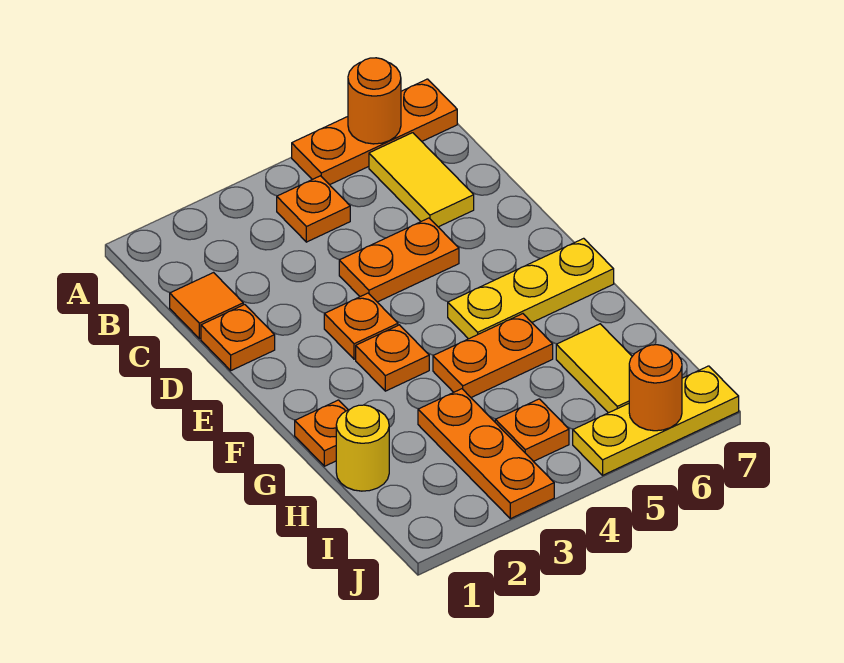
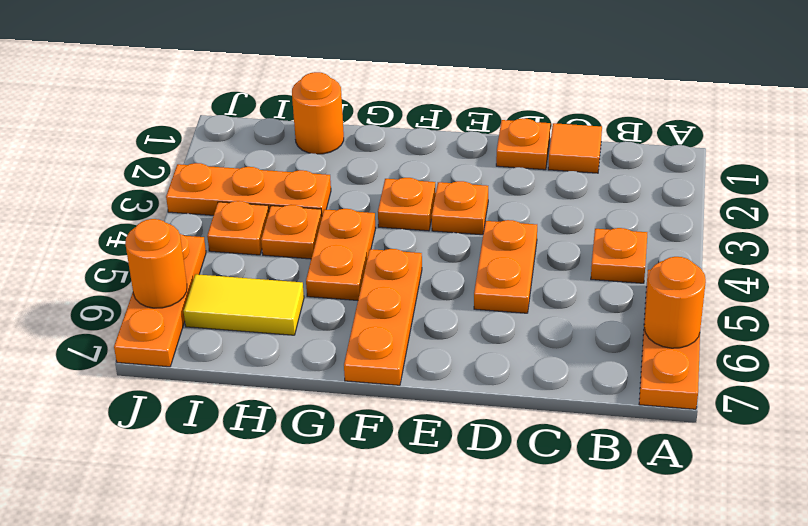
yellow 1x2 tile [369,133,474,227] -> none
yellow 1x3 plate [448,238,614,339] -> orange 1x3 plate [344,249,422,385]
orange 1x1 plate [295,400,348,466] -> orange 1x1 plate moved to [261,205,322,259]
yellow 1x1 round brick [336,405,389,491] -> orange 1x1 round brick [292,72,344,154]
yellow 1x3 plate [573,366,739,475] -> orange 1x3 plate [114,234,206,367]

